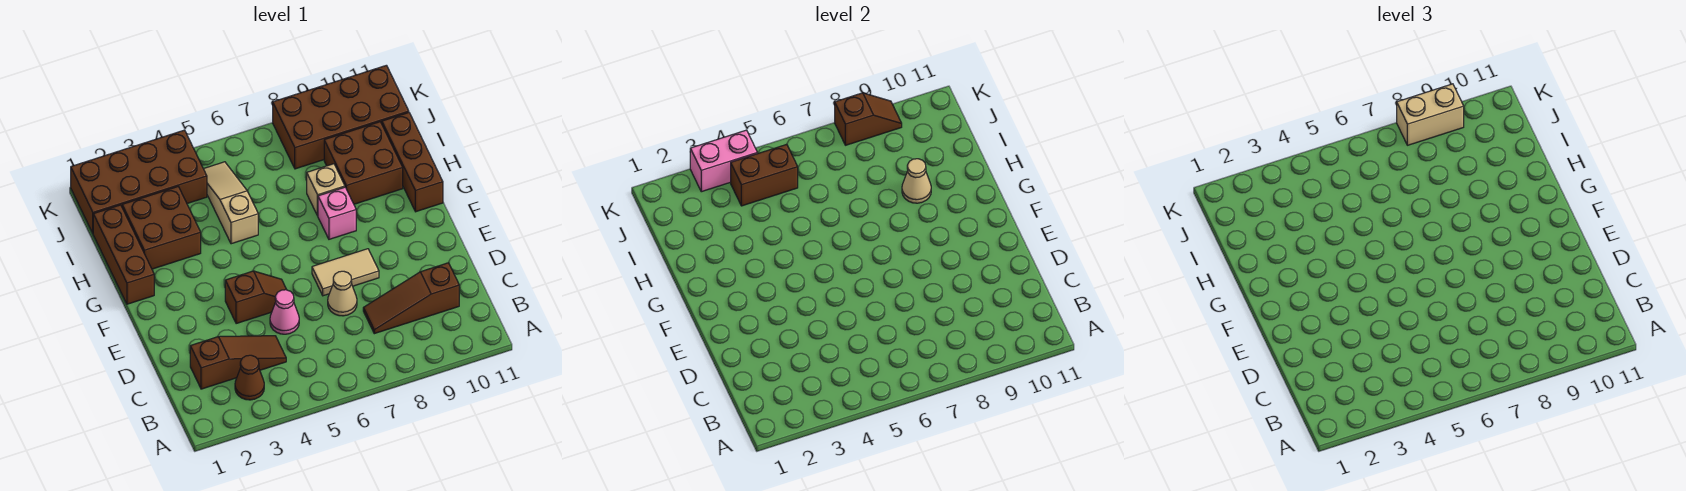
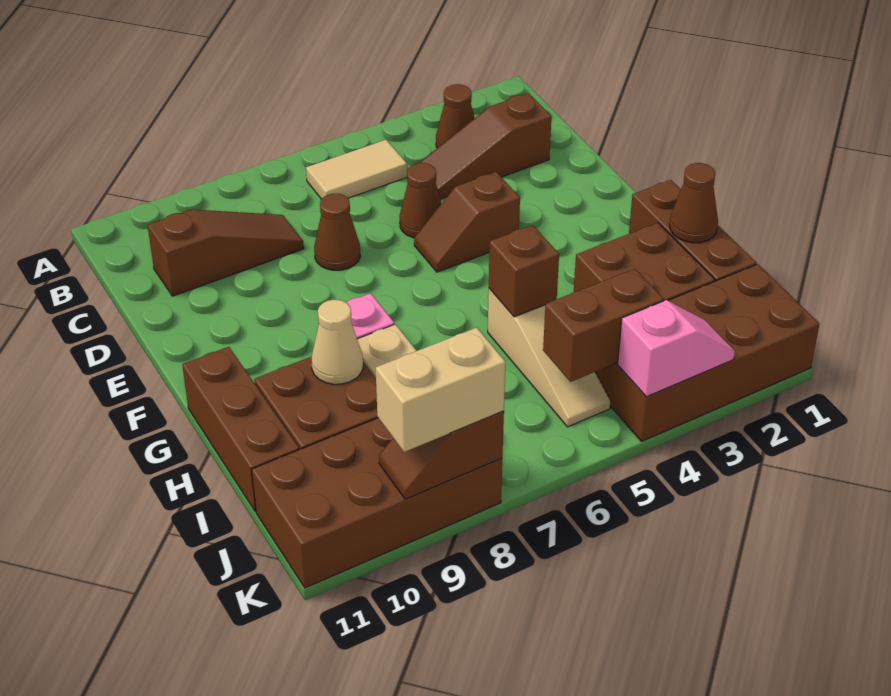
pink 1x1 cone [270,290,299,334] -> brown 1x1 cone [400,163,442,238]
tan 1x1 cone [328,271,357,316] -> brown 1x1 cone [314,194,360,270]
tan 1x2 tile [312,249,379,296] -> tan 1x2 tile moved to [306,140,407,199]
none -> brown 1x1 cone [669,163,718,243]
none -> brown 1x1 brick [489,225,559,317]
pink 1x2 brick [690,130,757,192] -> pink 1x2 slope [618,300,735,397]

